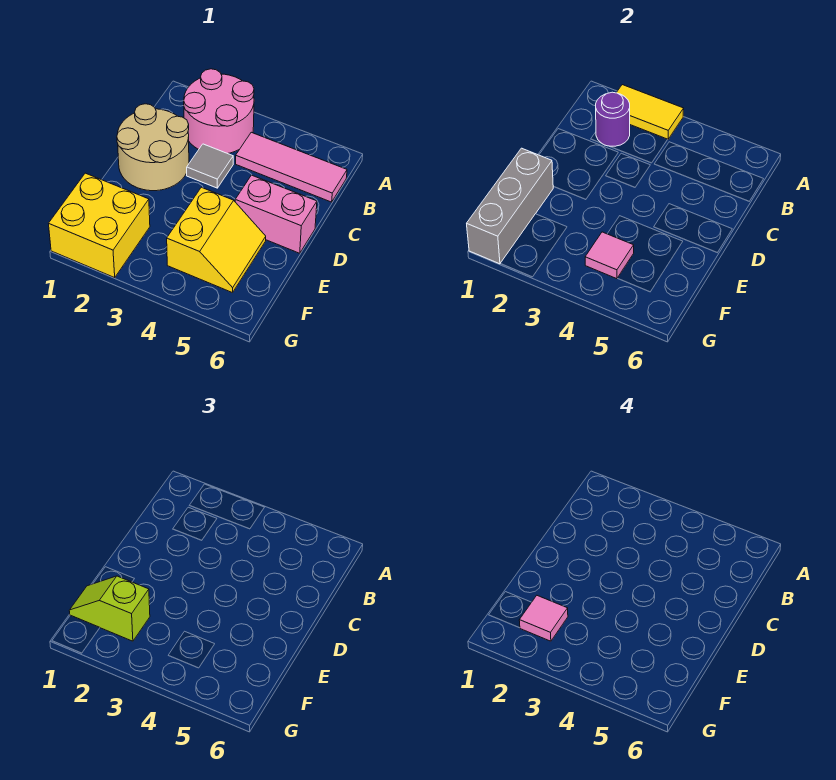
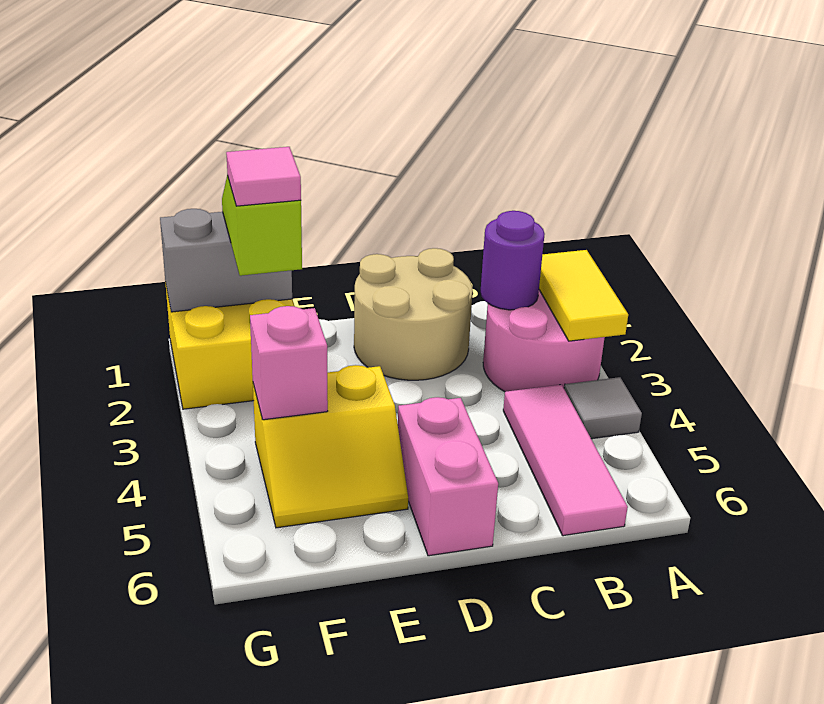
grey 1x1 tile [187,144,233,188] -> grey 1x1 tile moved to [564,377,642,439]
grey 1x3 brick [467,148,554,264] -> grey 1x2 brick [160,209,292,312]
pink 1x1 tile [585,232,634,279] -> pink 1x1 brick [250,306,328,420]

